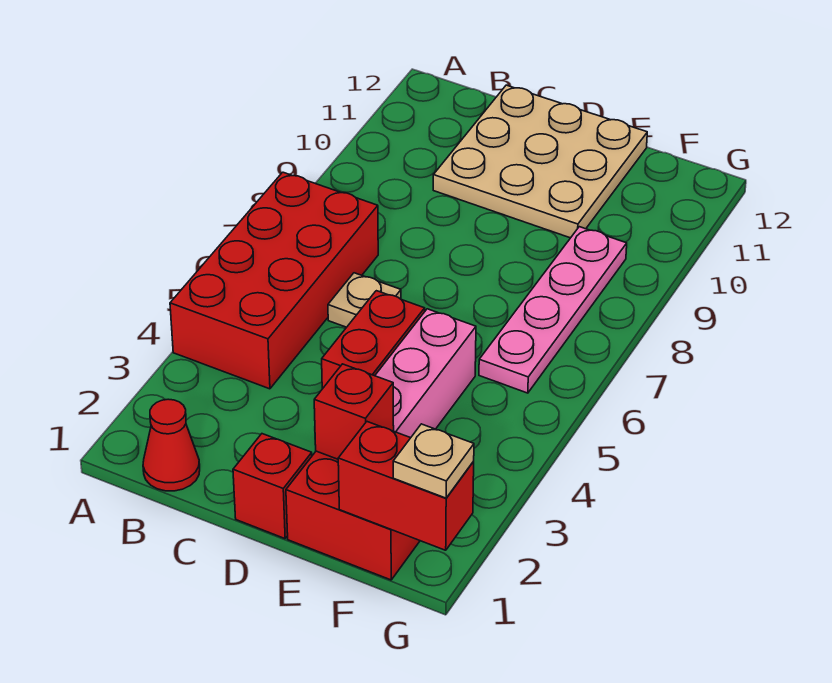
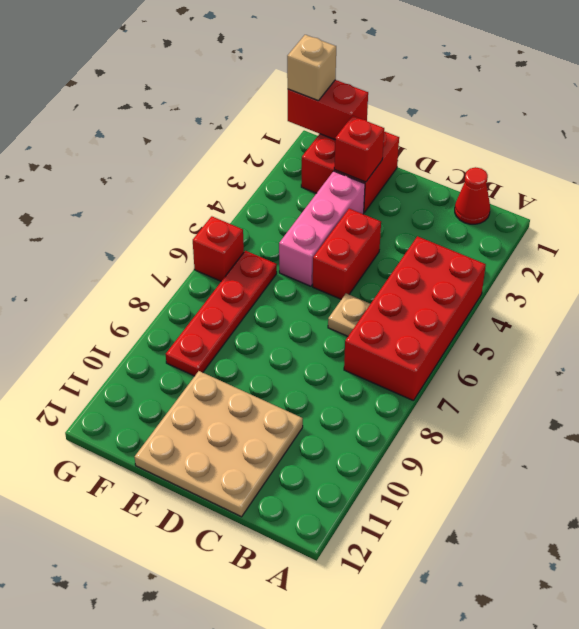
red 1x1 brick [233,434,312,539] -> red 1x1 brick moved to [193,216,244,281]
pink 1x4 plate [479,227,627,393] -> red 1x4 plate [166,251,277,376]
tan 1x1 plate [393,424,474,498] -> tan 1x1 brick [287,35,336,101]

